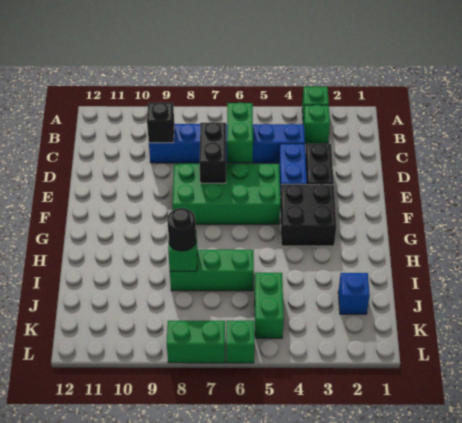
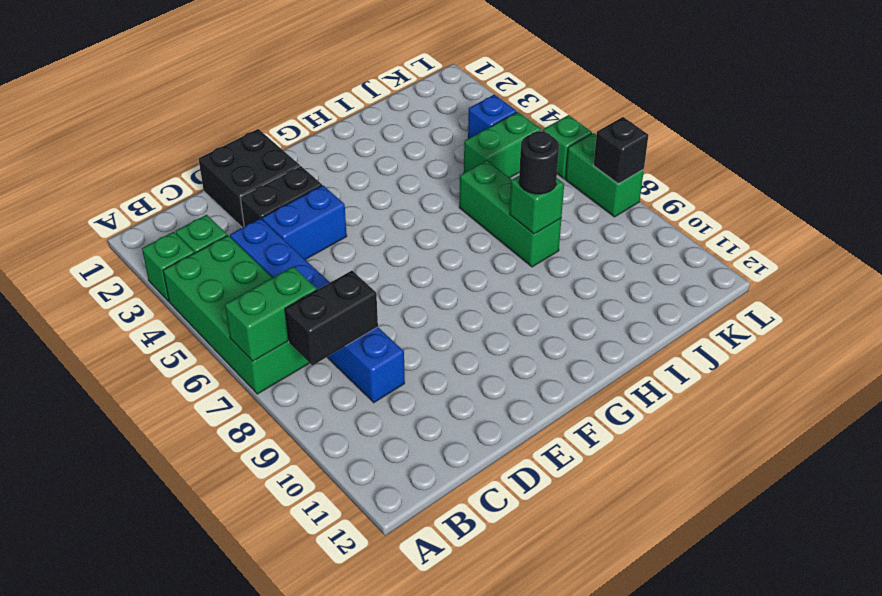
green 1x2 brick [227,103,253,163] -> green 1x2 brick moved to [225,267,317,361]
black 1x1 brick [147,102,174,143] -> black 1x1 brick moved to [594,117,648,184]
black 1x2 brick [200,122,226,183] -> black 1x2 brick moved to [285,271,378,365]
green 2x4 brick [172,164,280,224] -> green 2x4 brick moved to [163,235,309,394]
black 2x2 brick [280,184,336,246] -> black 2x2 brick moved to [199,129,300,228]
blue 1x1 brick [338,273,370,314] -> blue 1x1 brick moved to [468,95,517,139]

